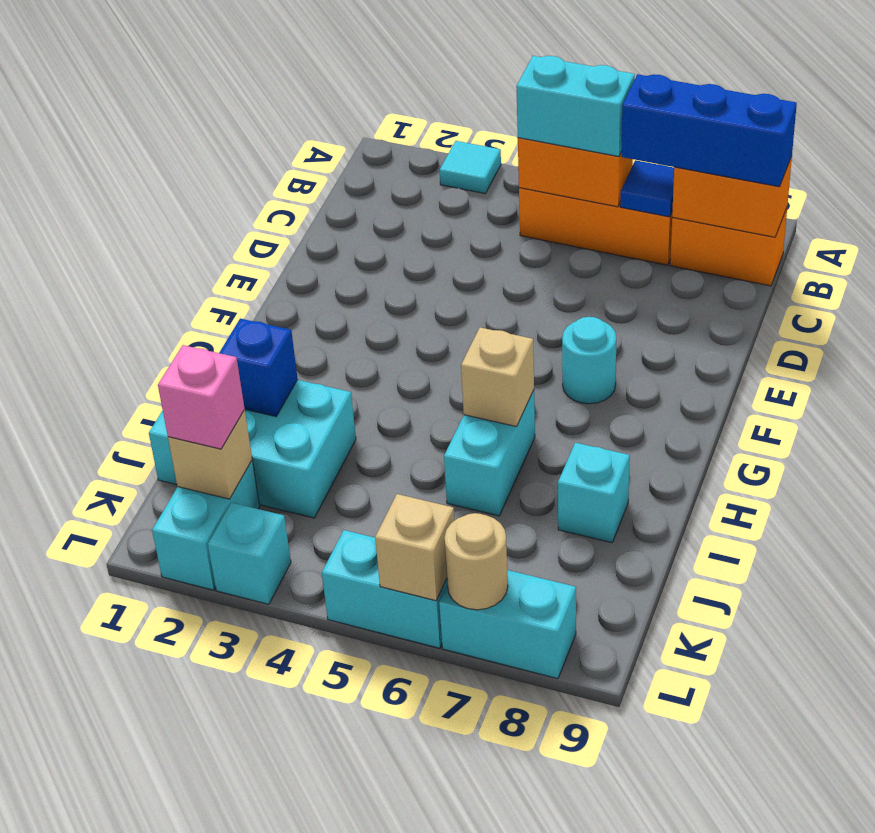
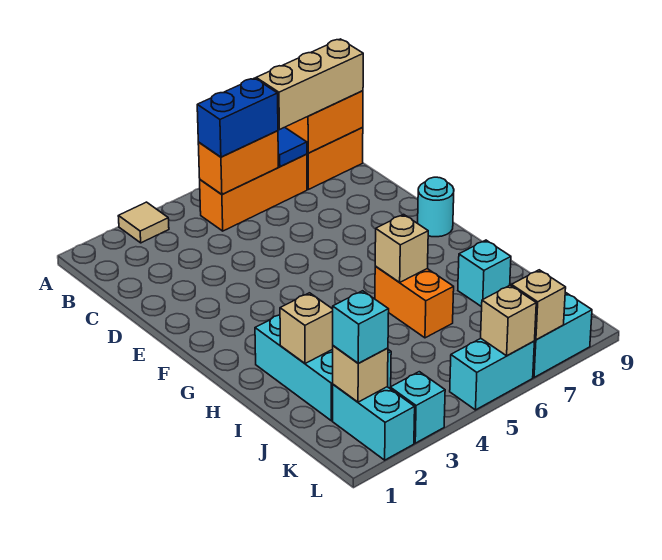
cyan 1x1 tile [440,141,501,194] -> tan 1x1 tile [118,202,169,243]
cyan 1x2 brick [516,56,635,156] -> blue 1x2 brick [197,78,278,157]
blue 1x3 brick [621,74,797,187] -> tan 1x3 brick [256,39,363,130]
cyan 1x1 round brick [562,317,616,404] -> cyan 1x1 round brick moved to [418,177,454,237]
cyan 1x2 brick [444,390,535,516] -> orange 1x2 brick [375,266,454,338]
cyan 2x3 brick [149,380,356,518] -> cyan 2x3 brick turned to [255,315,391,421]
blue 1x1 brick [219,319,298,416] -> tan 1x1 brick [280,293,333,364]
pink 1x1 brick [158,345,245,449] -> cyan 1x1 brick [333,291,389,363]
tan 1x1 round brick [444,513,508,610] -> tan 1x1 brick [511,270,566,340]

